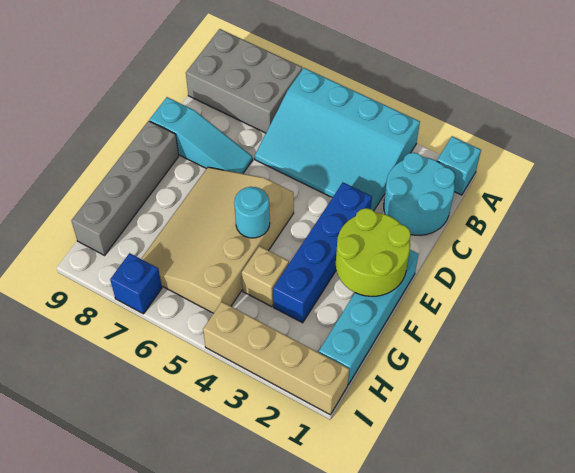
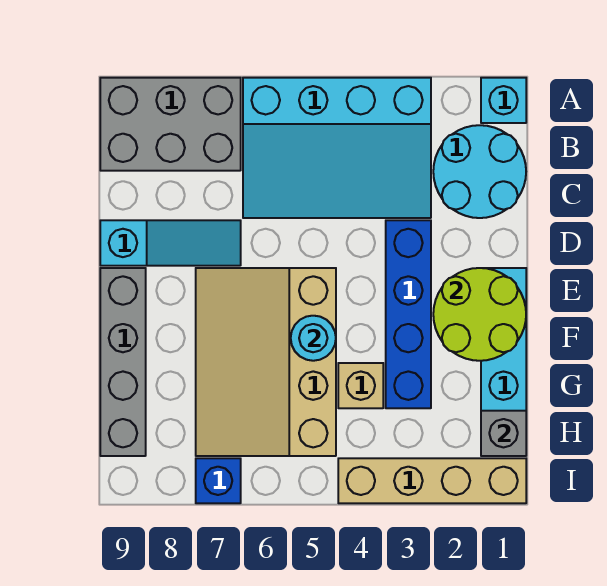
none -> grey 1x1 brick [481,411,526,456]

